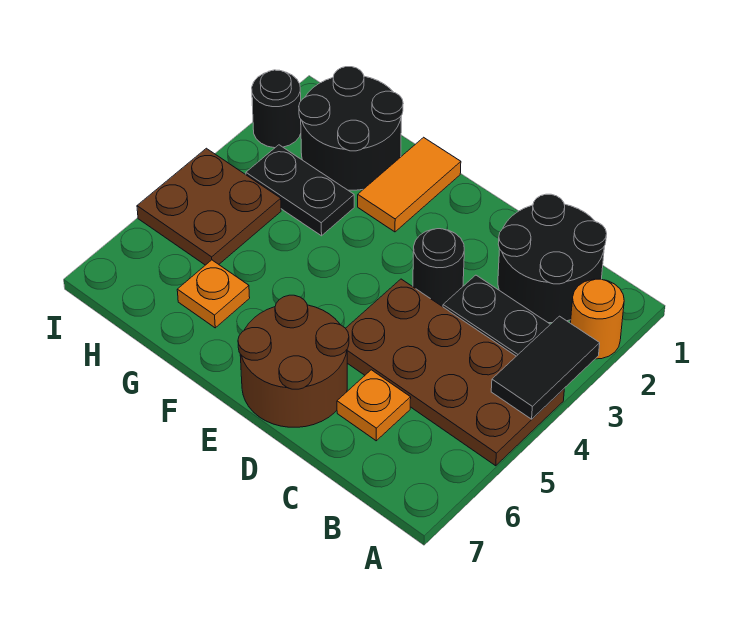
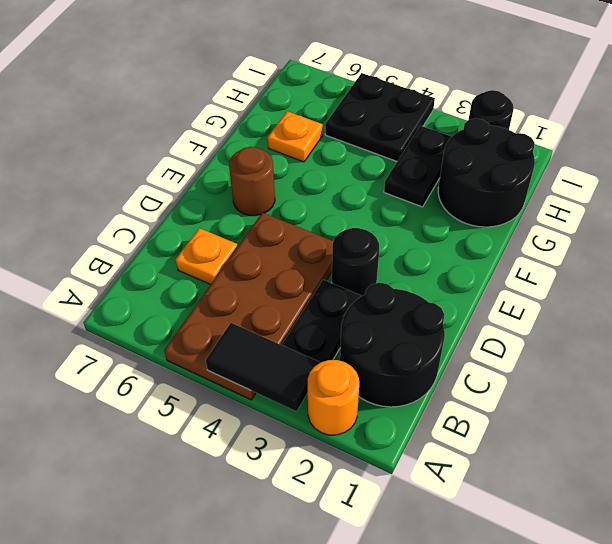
brown 2x2 round brick [238,295,349,427] -> brown 1x1 round brick [229,147,275,216]
orange 1x2 tile [358,137,461,232] -> none
brown 2x2 plate [137,148,281,265] -> black 2x2 plate [325,73,435,161]

